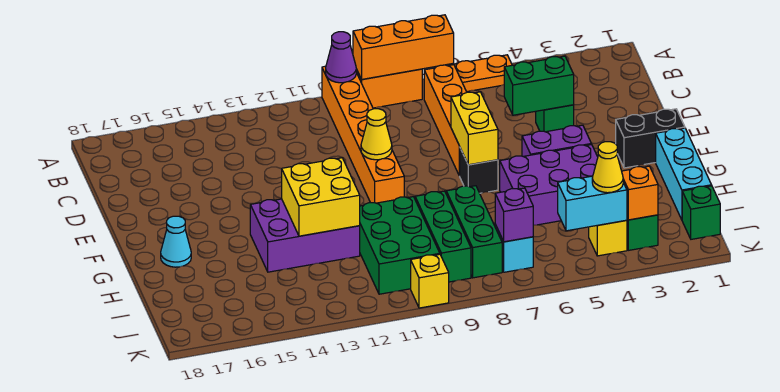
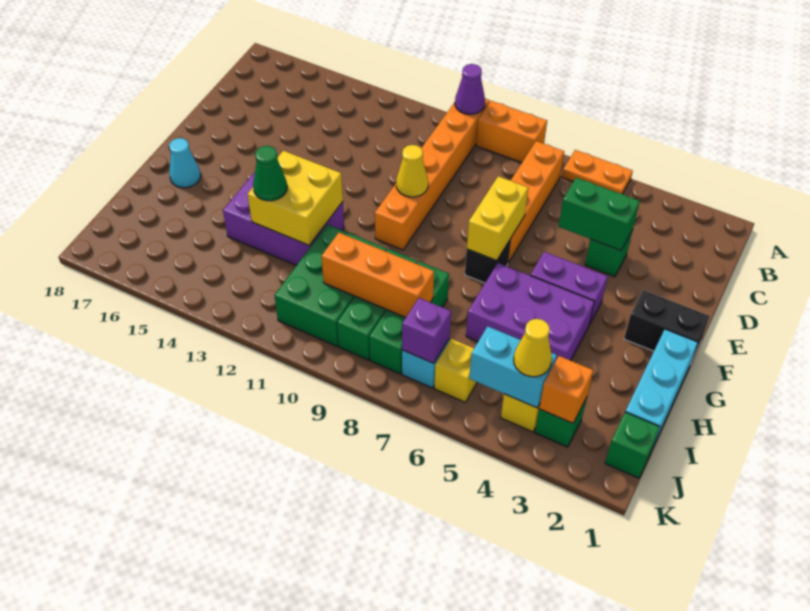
orange 1x3 brick [353,15,454,79] -> orange 1x3 brick moved to [321,233,434,318]
none -> green 1x1 cone [253,146,287,201]
yellow 1x1 brick [411,254,449,308] -> yellow 1x1 brick moved to [434,339,477,402]

